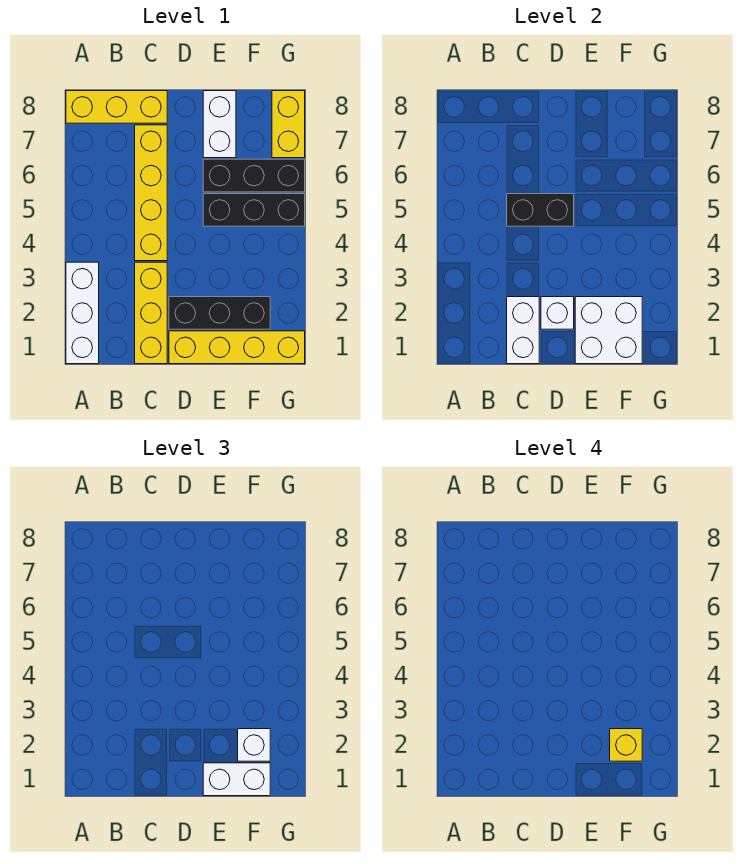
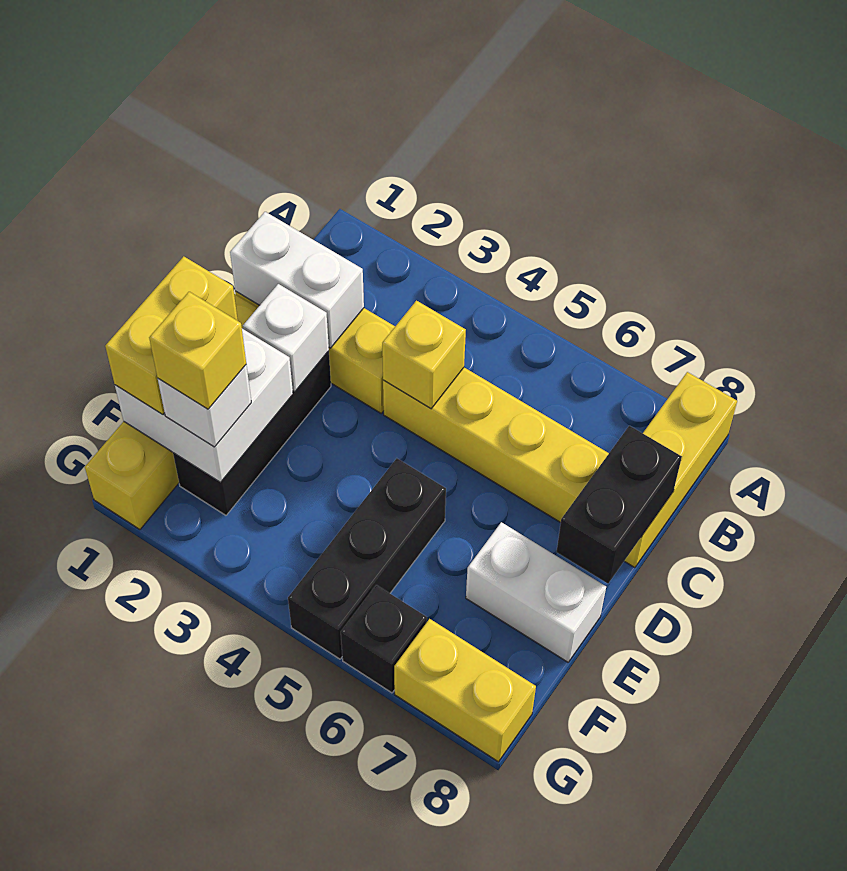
white 1x3 brick [66,262,99,364] -> none
none -> yellow 1x1 brick [382,301,466,409]
black 1x2 brick [507,194,574,226] -> black 1x2 brick moved to [557,426,682,584]
white 1x2 brick [203,763,270,796] -> yellow 1x2 brick [105,256,238,414]
black 1x3 brick [203,159,305,192] -> black 1x1 brick [341,585,427,693]

